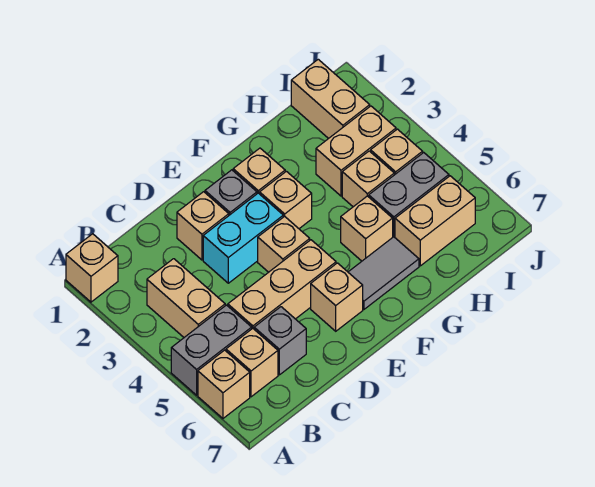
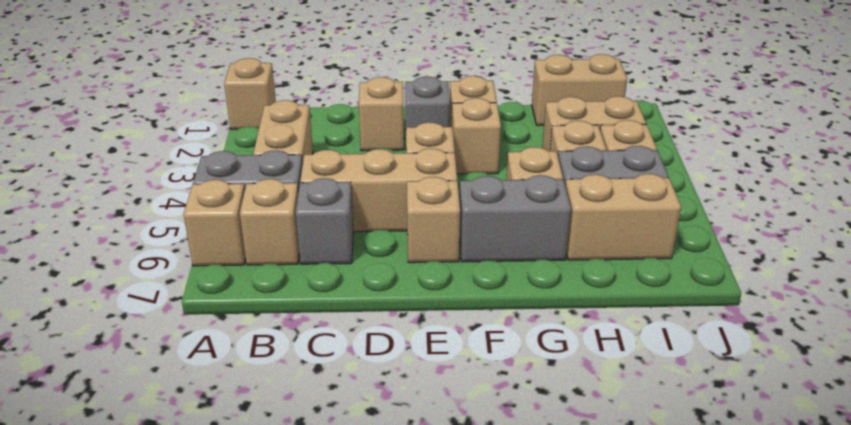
cyan 1x2 brick [203,193,283,283] -> none
grey 1x2 tile [348,237,419,309] -> grey 1x2 brick [459,175,571,262]
tan 1x2 brick [291,59,370,139] -> tan 1x2 brick turned to [532,54,627,125]

